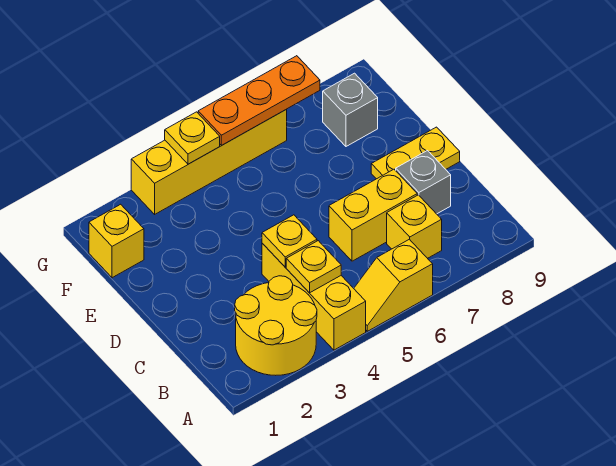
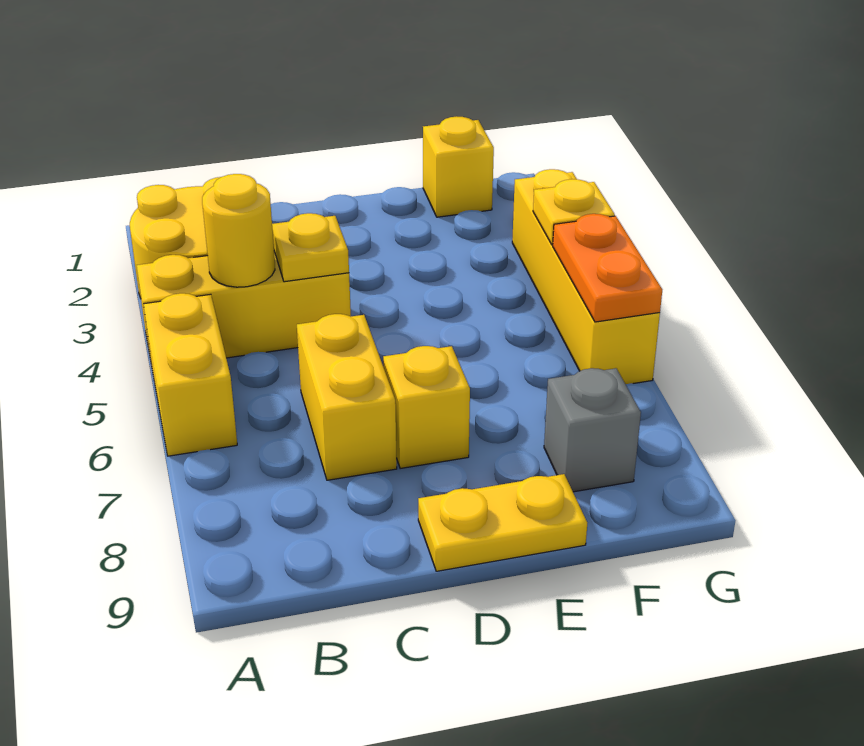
yellow 1x2 slope [354,239,433,331] -> yellow 1x2 brick [143,293,237,456]
yellow 1x1 plate [286,241,341,293] -> yellow 1x1 round brick [202,174,275,287]
yellow 1x1 brick [387,195,442,258] -> yellow 1x1 brick moved to [383,346,470,469]
grey 1x1 brick [395,151,451,214] -> none
yellow 1x2 plate [371,127,460,179] -> yellow 1x2 plate turned to [418,474,587,571]
orange 1x3 plate [198,56,320,145] -> orange 1x2 plate [553,214,662,322]

